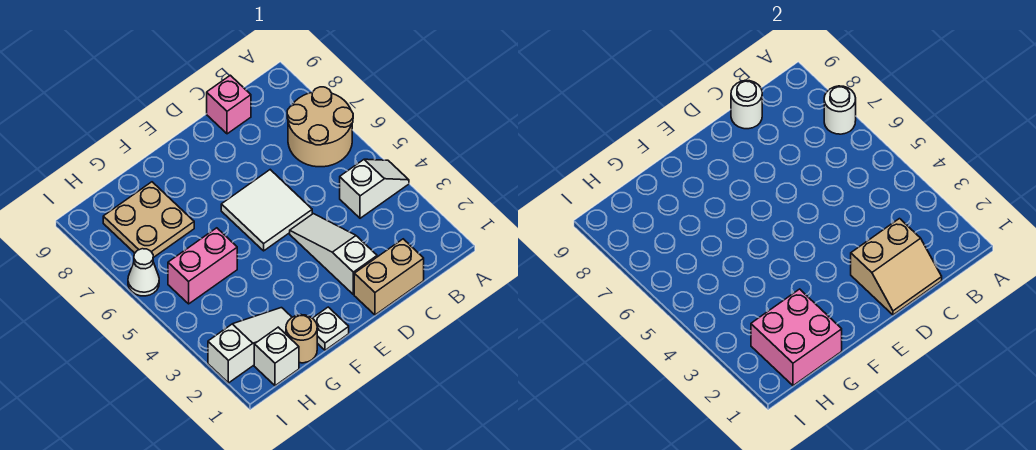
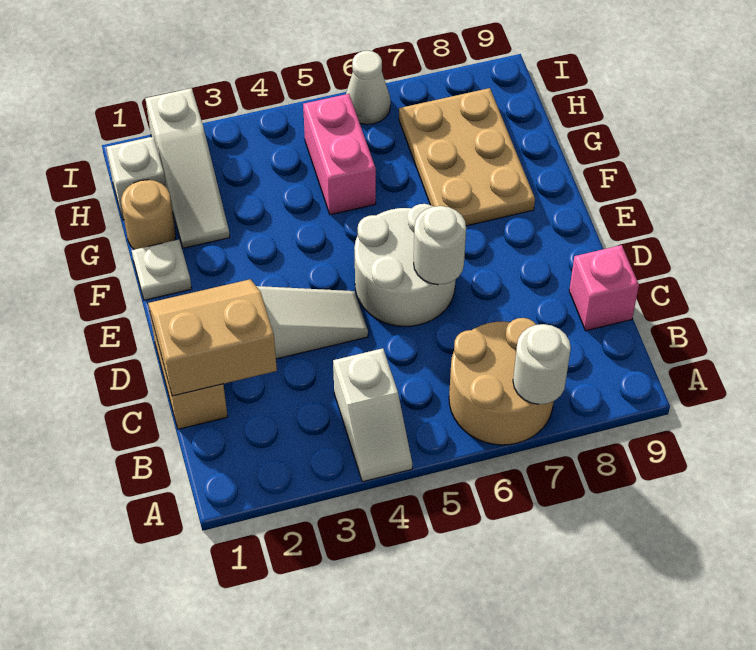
tan 2x2 slope [851,219,942,315] -> tan 2x2 slope turned to [148,279,277,396]
white 1x1 round brick [731,81,762,129] -> white 1x1 round brick moved to [414,206,466,285]
white 2x2 tile [221,170,312,251] -> white 2x2 round brick [354,204,456,326]
pink 2x2 brick [751,289,842,386] -> none
tan 2x2 plate [103,182,194,258] -> tan 2x3 plate [399,88,535,226]

